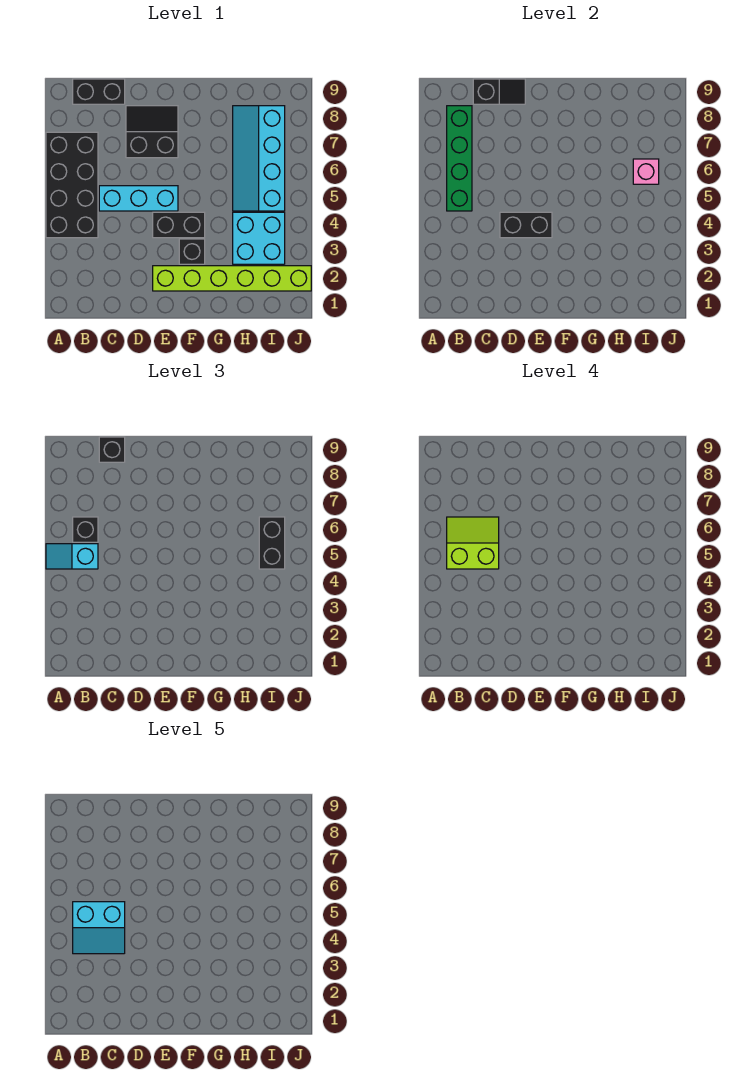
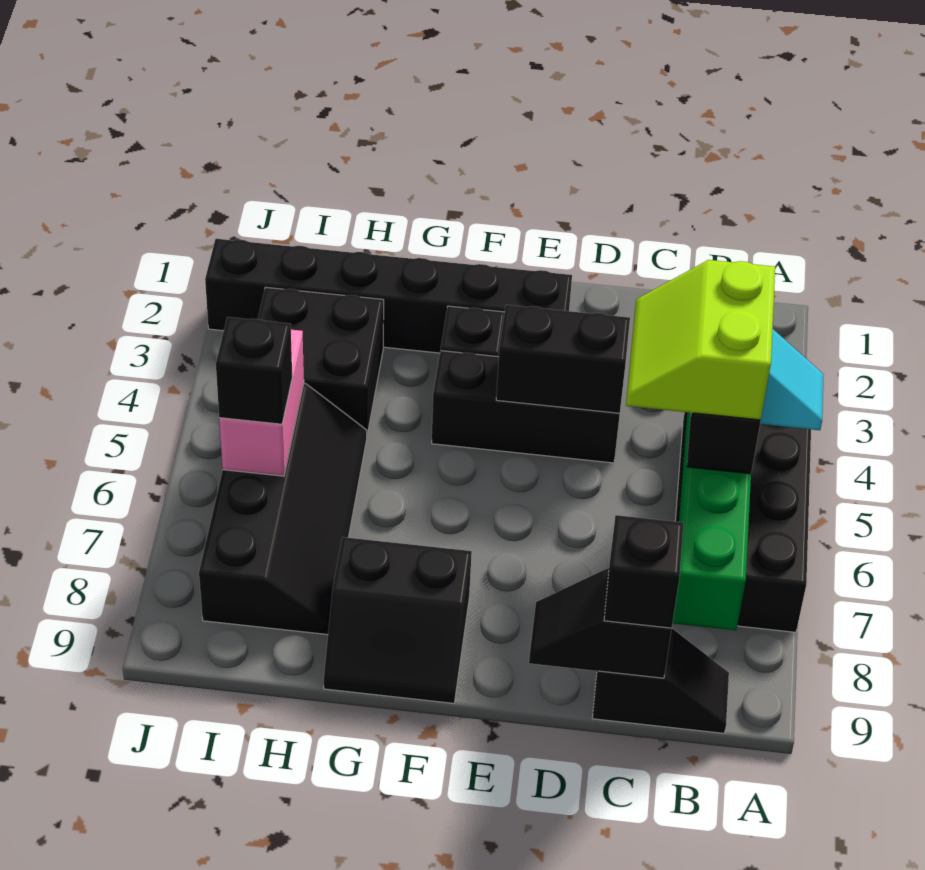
cyan 2x2 slope [73,902,125,954] -> none
lime 2x2 slope [447,517,499,569] -> lime 2x2 slope turned to [626,260,775,420]
black 1x2 brick [73,79,125,104] -> black 1x2 slope [592,629,729,733]
cyan 1x3 brick [99,186,178,211] -> none
black 2x2 slope [126,106,178,158] -> black 2x2 slope moved to [324,537,472,703]
lime 1x6 brick [153,266,311,291] -> black 1x6 brick [205,239,572,353]
black 1x2 brick [153,212,205,238] -> black 1x3 brick [432,351,620,463]
cyan 2x2 brick [233,212,285,264] -> black 2x2 brick [258,287,384,434]
cyan 2x4 slope [233,106,285,211] -> black 2x4 slope [199,383,367,635]
black 1x2 brick [259,517,285,569] -> black 1x1 brick [216,317,292,424]
pink 1x1 brick [633,159,659,184] -> pink 1x2 brick [219,330,304,476]

